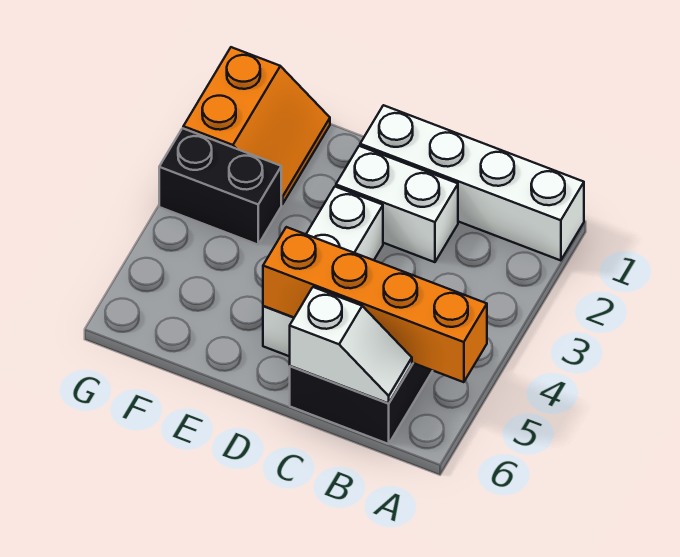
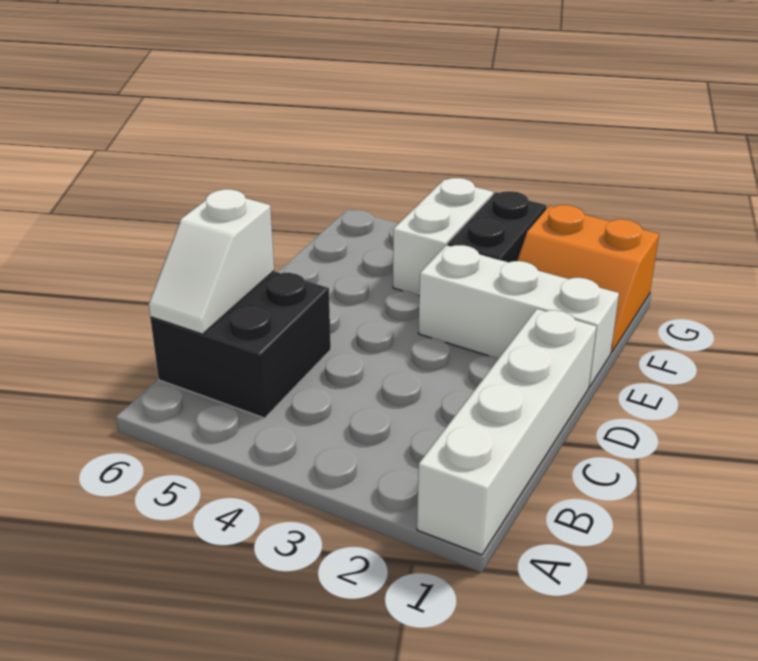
orange 1x4 brick [263,227,487,382] -> none
white 1x2 brick [336,146,458,262] -> white 1x2 brick moved to [393,178,493,296]
white 1x3 brick [263,187,383,356] -> white 1x3 brick moved to [418,245,619,387]

